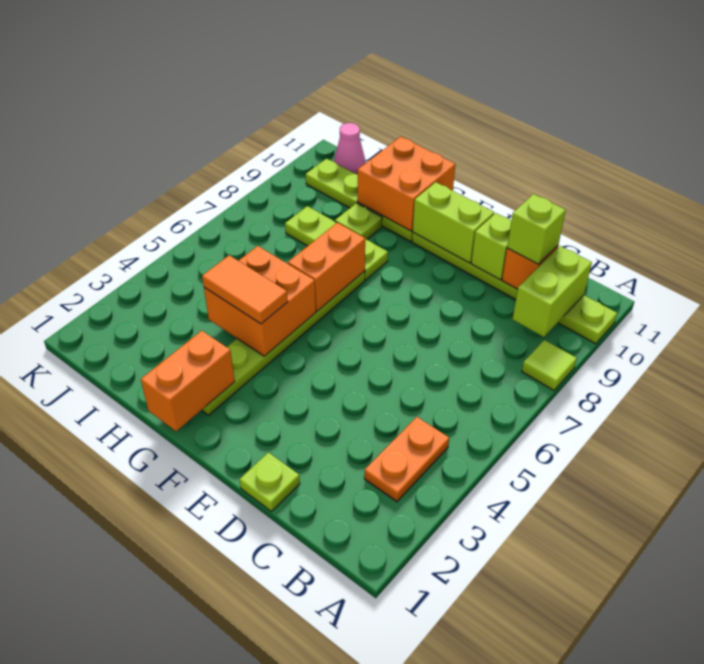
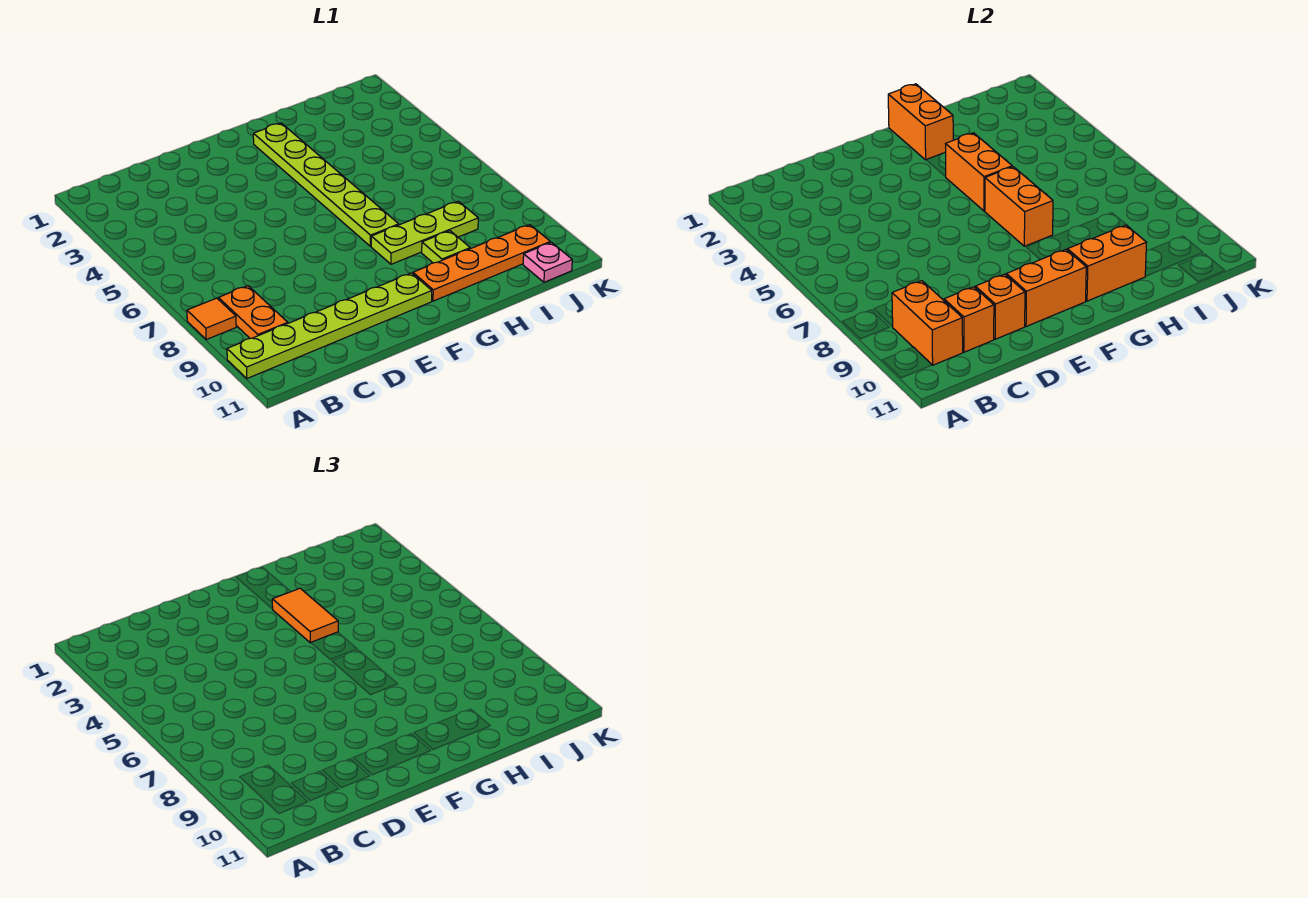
lime 1x1 tile [522,340,577,390] -> orange 1x1 tile [187,298,236,339]
orange 1x2 plate [364,417,449,502] -> orange 1x2 plate moved to [218,286,288,338]
lime 1x2 brick [513,246,592,337] -> orange 1x2 brick [892,281,963,365]
lime 1x1 brick [507,194,566,264] -> none
lime 1x1 plate [239,452,300,511] -> none
lime 1x1 brick [471,213,511,280] -> orange 1x1 brick [975,274,1025,339]
lime 1x2 brick [413,182,494,263] -> orange 1x2 brick [1006,250,1086,326]
orange 2x2 brick [204,246,316,356] -> orange 1x2 brick [946,133,1012,211]
orange 1x2 tile [202,255,288,324] -> orange 1x2 tile turned to [272,588,338,643]
lime 1x4 plate [306,159,413,241] -> orange 1x4 plate [413,225,550,301]
orange 2x2 brick [357,137,455,231] -> orange 1x2 brick [1067,225,1147,301]
pink 1x1 cone [334,123,365,175] -> pink 1x1 plate [523,242,572,282]

